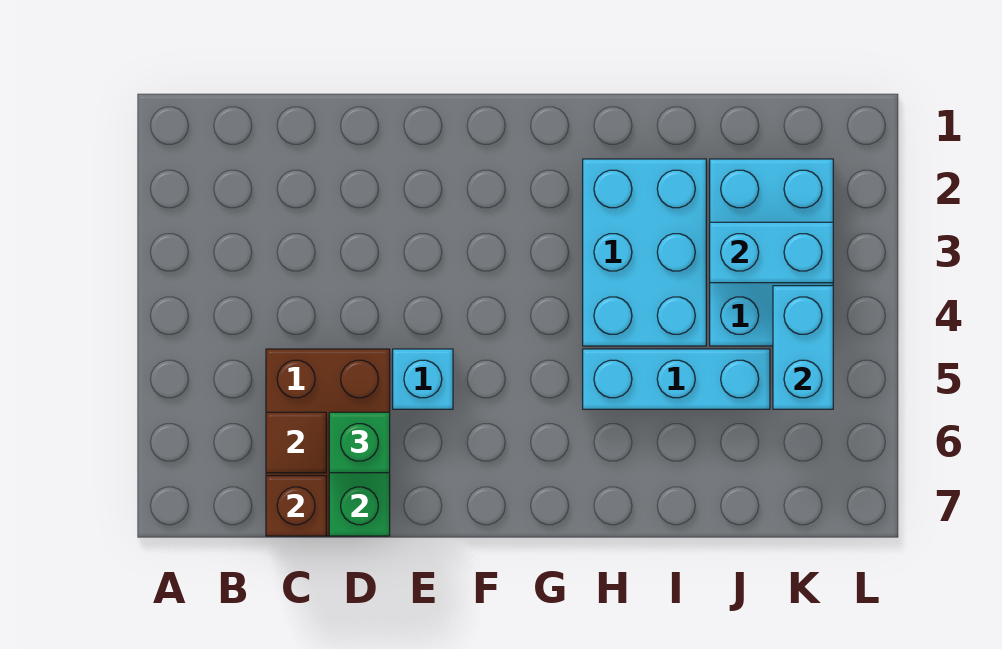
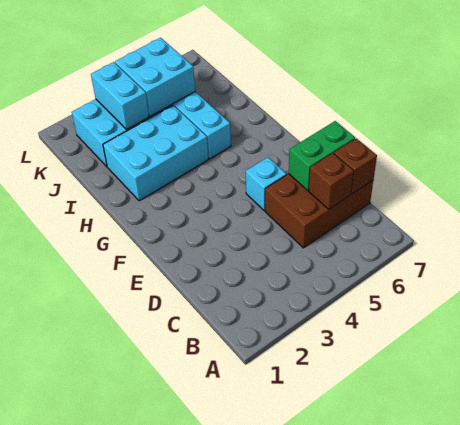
brown 1x1 tile [266,412,326,473] -> brown 1x1 brick [309,153,354,209]
green 1x1 brick [329,412,390,473] -> none
cyan 1x2 brick [773,286,833,409] -> cyan 2x2 brick [115,38,195,116]

